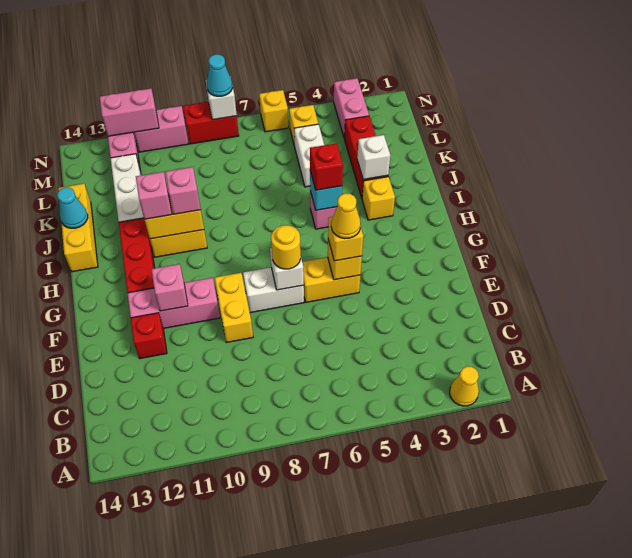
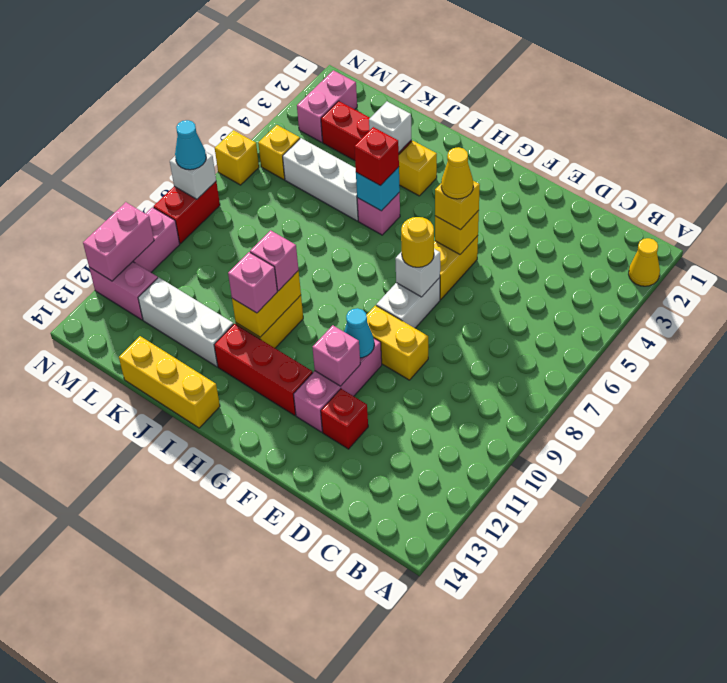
cyan 1x1 cone [57,187,88,228] -> cyan 1x1 cone moved to [344,308,374,358]
white 1x2 brick [294,124,324,187] -> white 1x3 brick [283,138,358,221]
pink 1x2 brick [334,78,369,139] -> pink 1x2 brick turned to [297,70,357,142]

